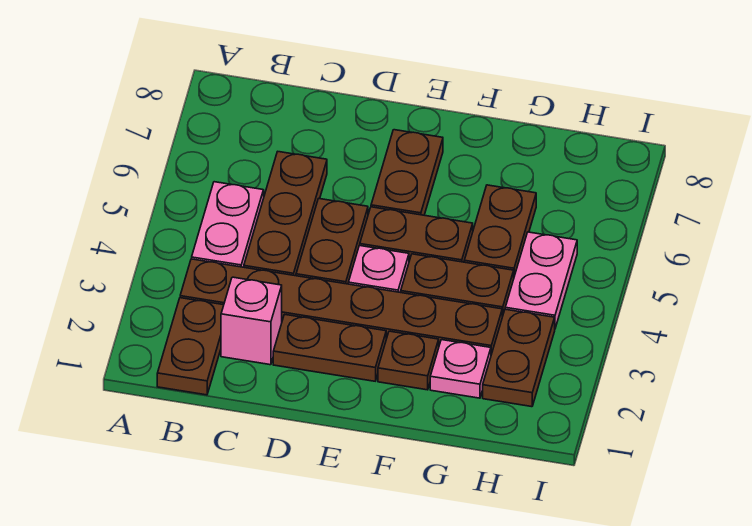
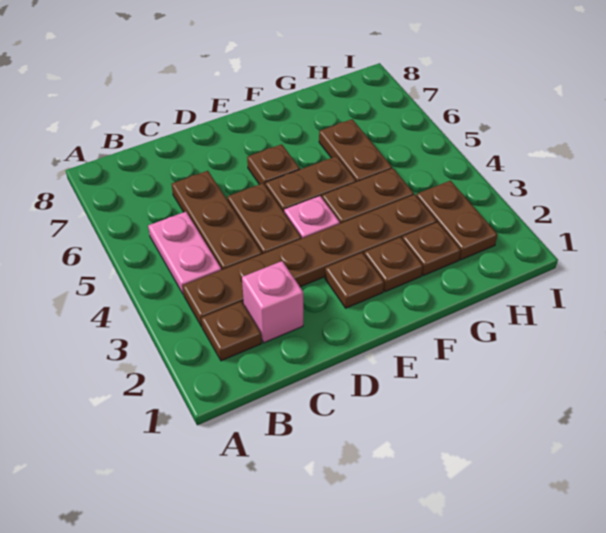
brown 1x2 plate [157,298,224,395] -> brown 1x1 plate [201,302,262,361]
brown 1x2 plate [273,314,386,381] -> brown 1x1 plate [325,253,384,308]
brown 1x2 plate [371,130,443,215] -> brown 1x1 plate [247,144,300,184]
pink 1x1 plate [430,340,491,398] -> brown 1x1 plate [402,222,461,276]
pink 1x2 plate [505,232,577,328] -> none

